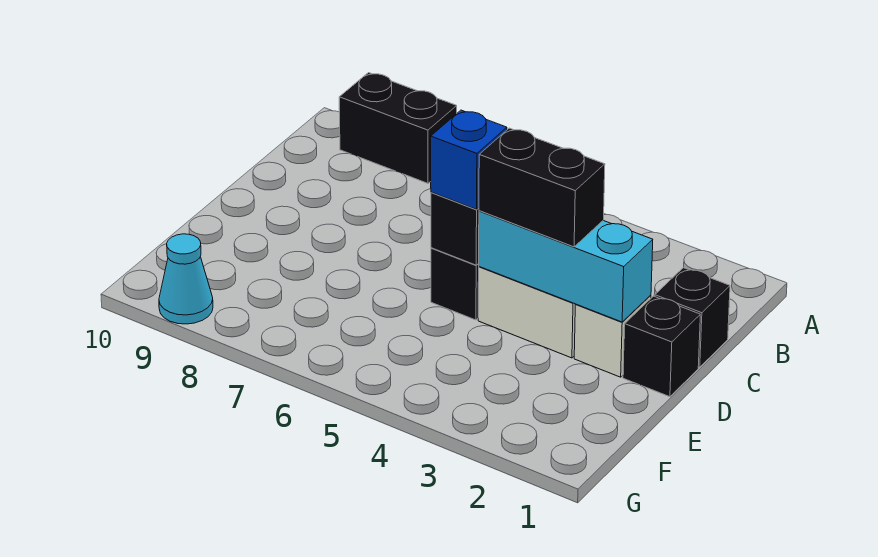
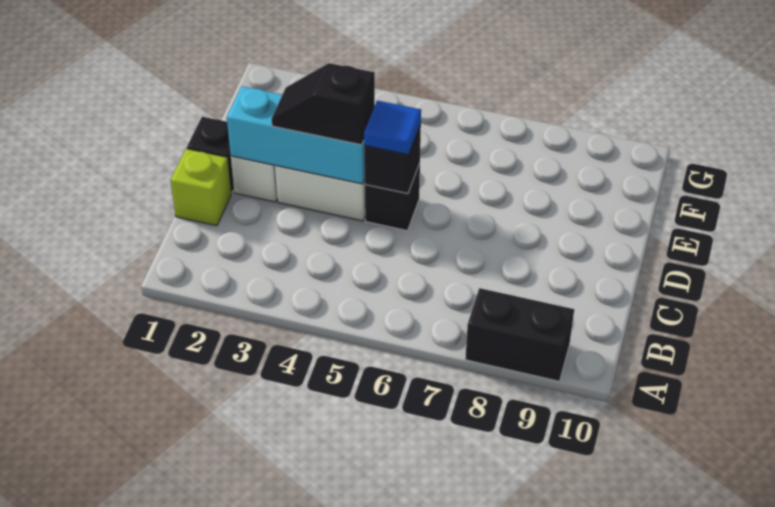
black 1x1 brick [655,268,730,367] -> lime 1x1 brick [170,149,232,226]
black 1x2 brick [479,128,605,247] -> black 1x2 slope [272,63,375,145]
blue 1x1 brick [431,110,507,209] -> blue 1x1 tile [364,101,421,155]
cyan 1x1 cone [159,234,213,324] -> none

